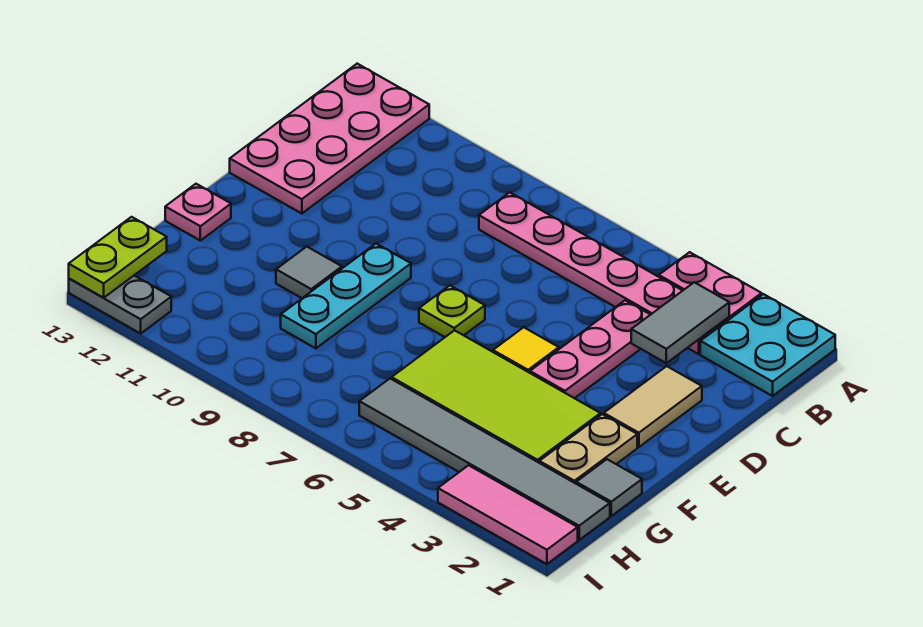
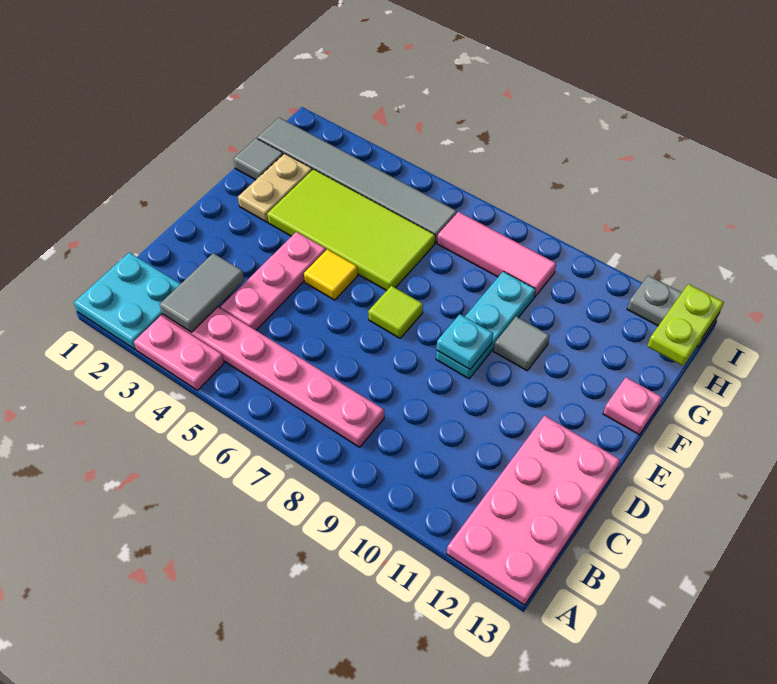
tan 1x2 tile [604,366,702,447] -> none
lime 1x1 plate [419,285,485,337] -> lime 1x1 tile [368,286,423,338]
none -> cyan 1x1 plate [437,314,493,369]
pink 1x3 tile [438,465,578,564] -> pink 1x3 tile moved to [437,212,556,297]

